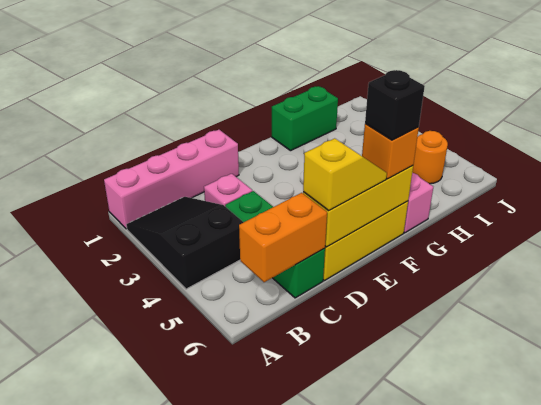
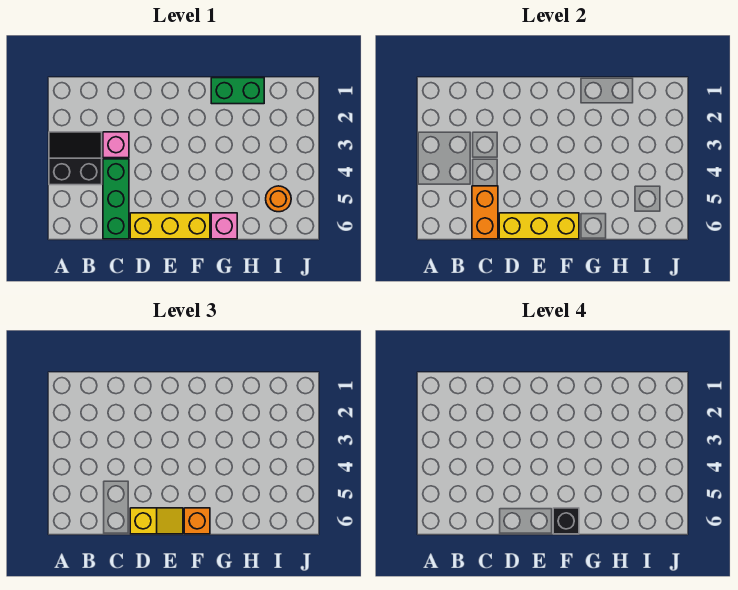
pink 1x4 brick [104,130,239,229] -> none
black 2x3 slope [126,197,244,289] -> black 2x2 slope [49,132,102,185]
orange 1x2 brick [239,193,327,282] -> orange 1x2 brick turned to [472,186,498,239]

